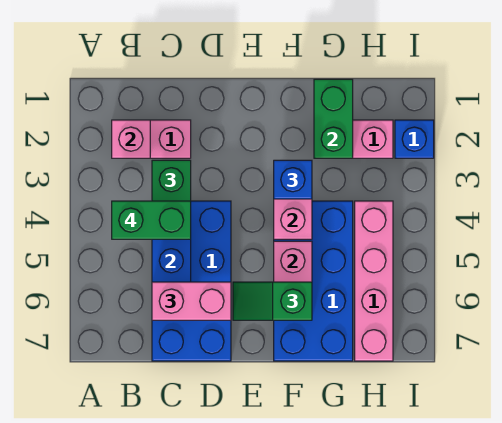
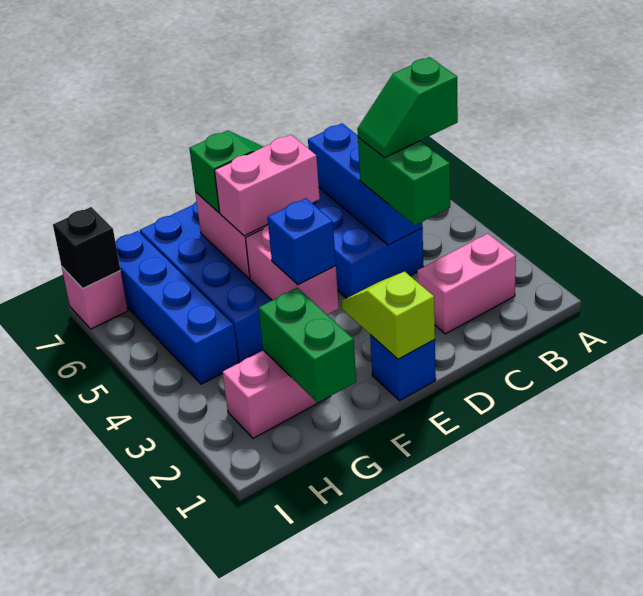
pink 1x1 brick [112,120,150,158] -> pink 1x1 brick moved to [62,267,128,329]
green 1x2 brick [112,201,191,239] -> green 1x2 slope [357,57,458,158]
pink 1x2 brick [152,282,231,320] -> pink 1x2 brick moved to [214,135,320,236]
none -> lime 1x2 slope [341,272,435,359]
pink 1x4 brick [355,201,393,361] -> blue 1x4 brick [115,231,238,384]
blue 1x1 brick [395,120,434,158] -> blue 1x1 brick moved to [370,335,436,401]
none -> black 1x1 brick [53,207,121,289]

